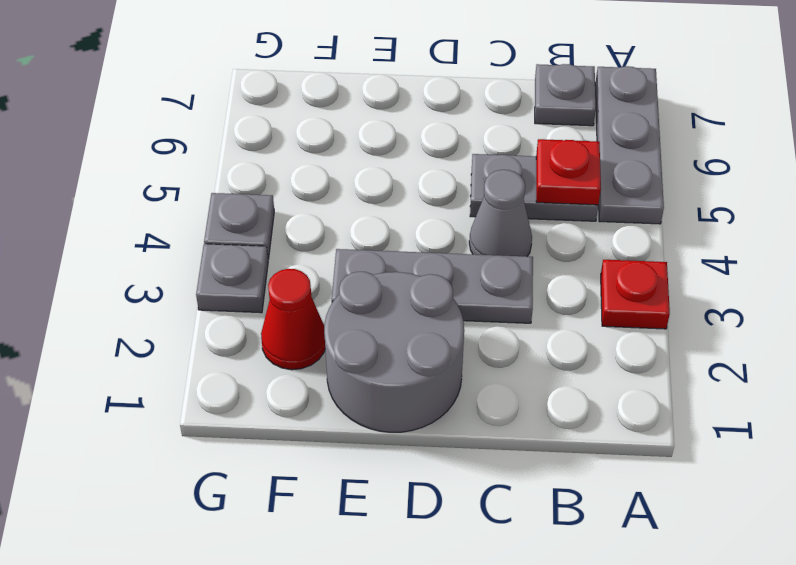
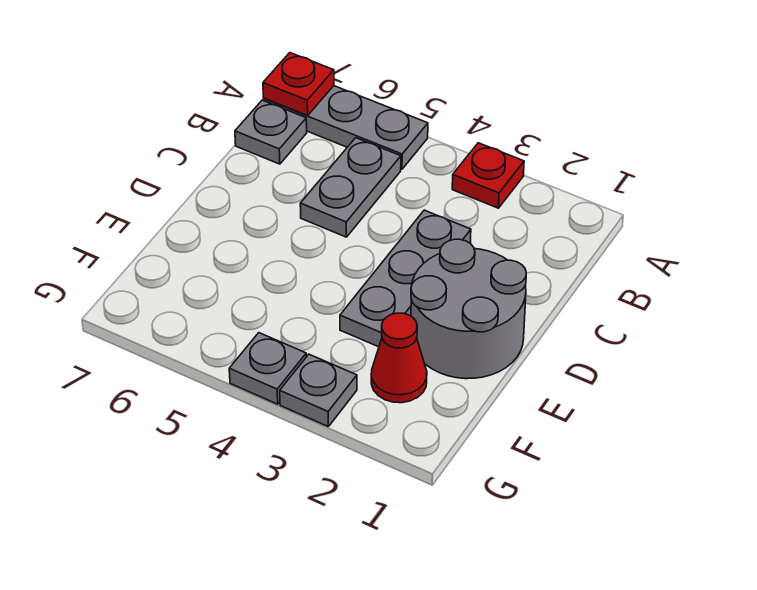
red 1x1 plate [536,139,601,205] -> red 1x1 plate moved to [263,53,334,116]
grey 1x1 cone [469,170,532,257] -> none

